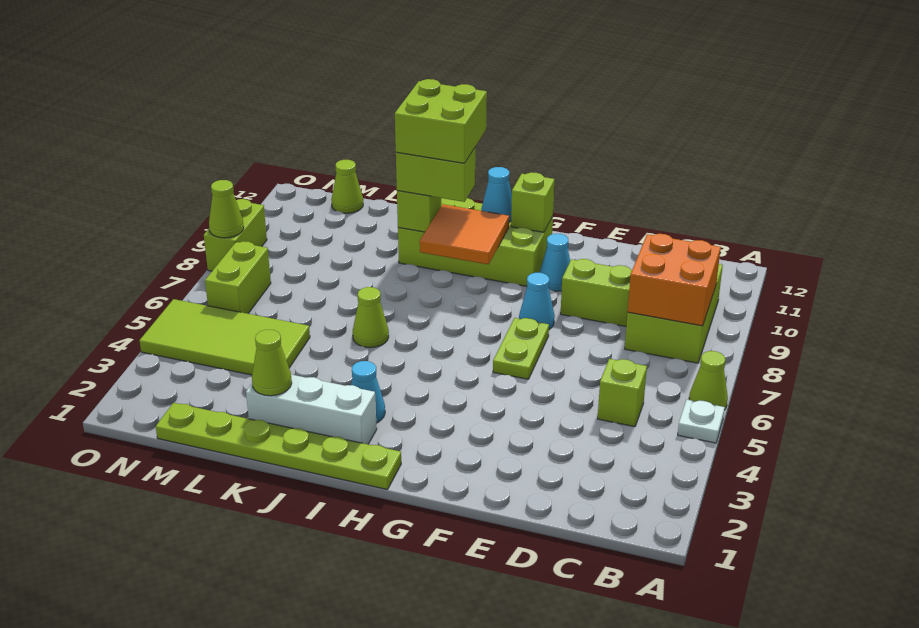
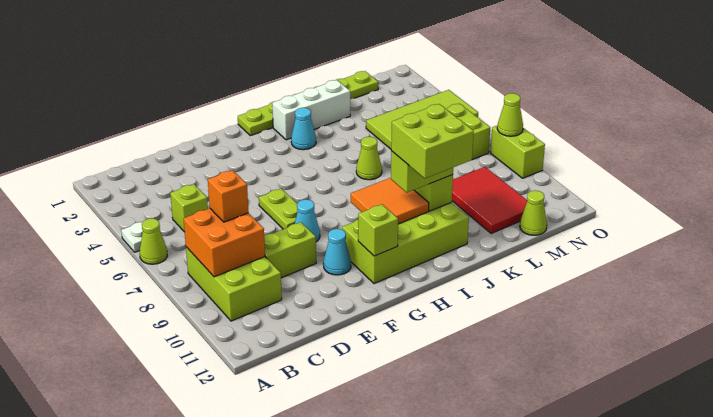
none -> orange 1x1 brick [208,170,249,222]
cyan 1x1 cone [481,167,512,222] -> none
lime 1x1 cone [252,330,292,396] -> none
none -> red 2x3 tile [452,167,527,233]

